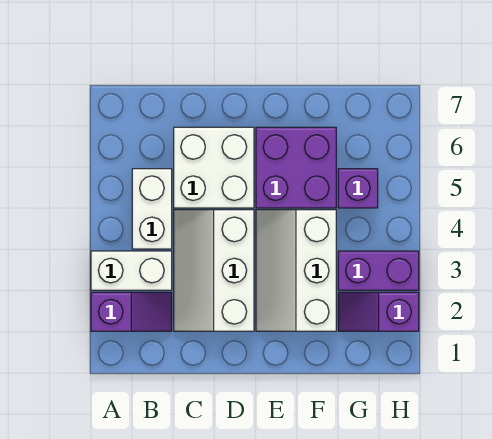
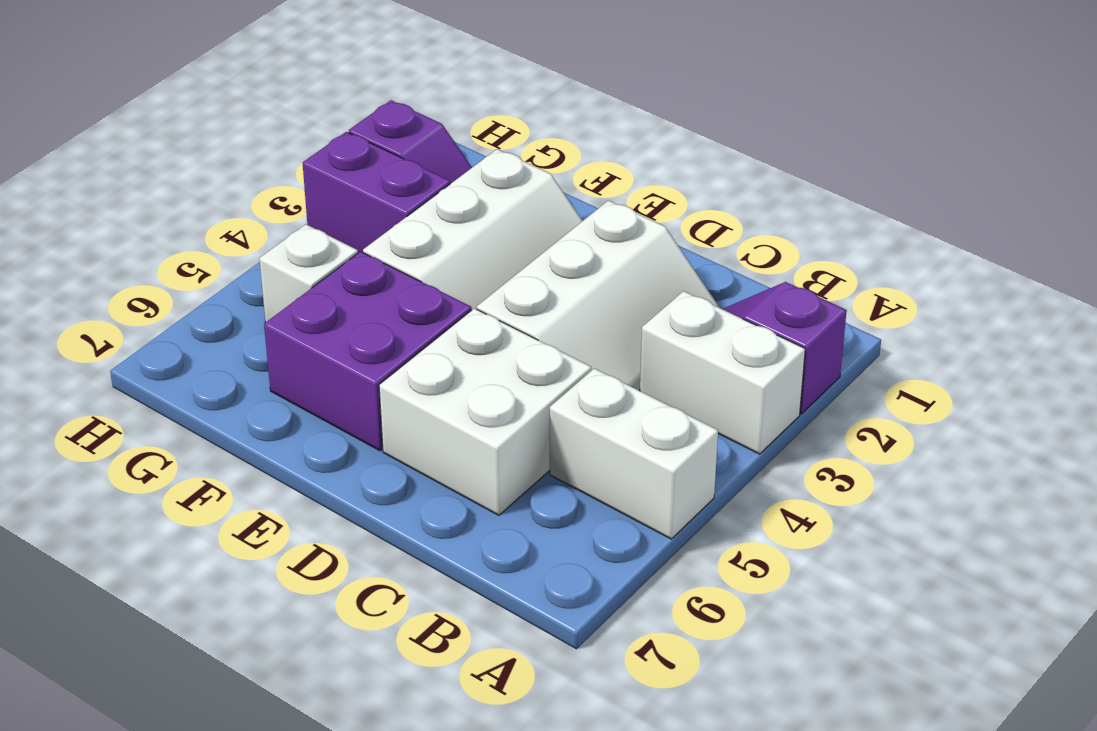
white 1x2 brick [132,169,172,249] -> white 1x2 brick turned to [550,368,718,539]
purple 1x1 brick [338,169,378,208] -> white 1x1 brick [259,224,358,323]

